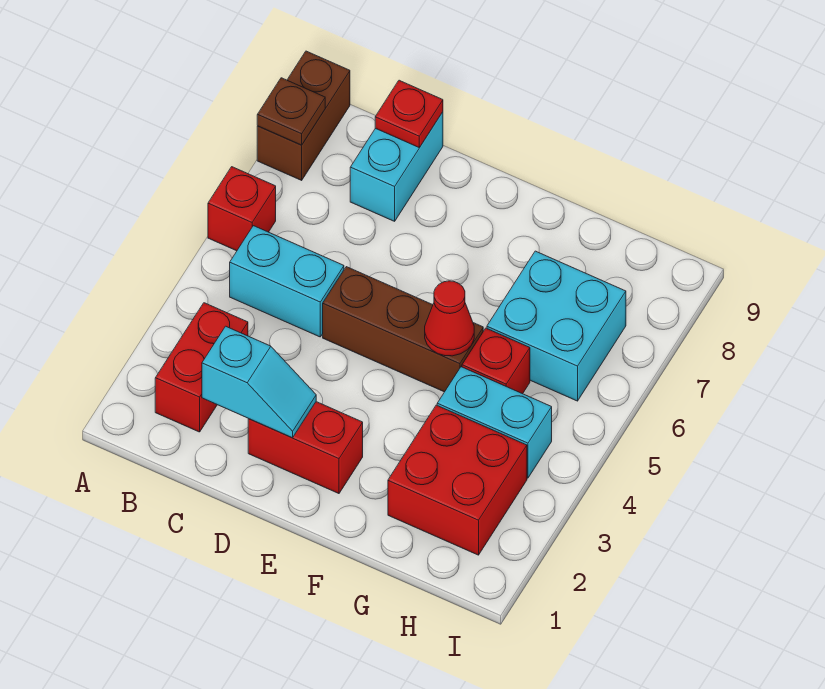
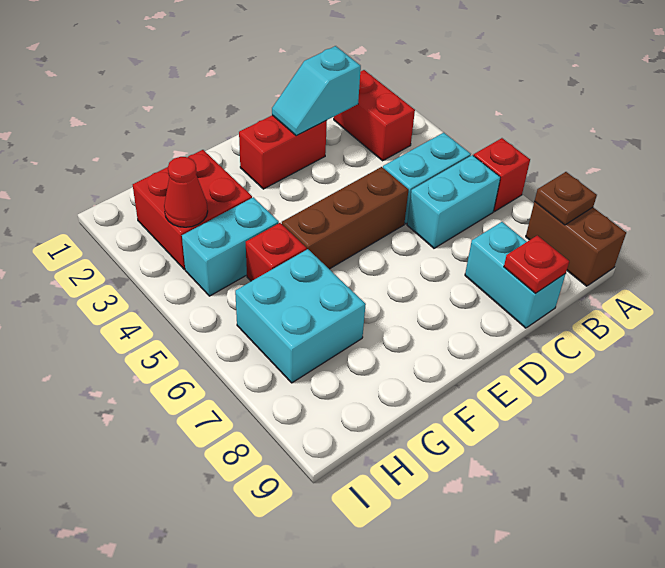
none -> cyan 1x2 brick [407,155,500,248]
red 1x1 cone [425,281,474,356] -> red 1x1 cone moved to [164,157,208,227]

